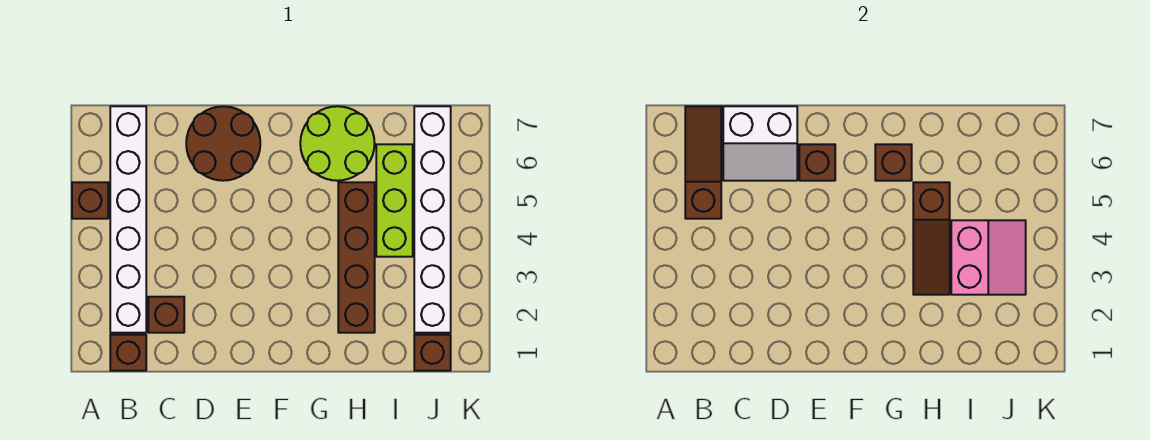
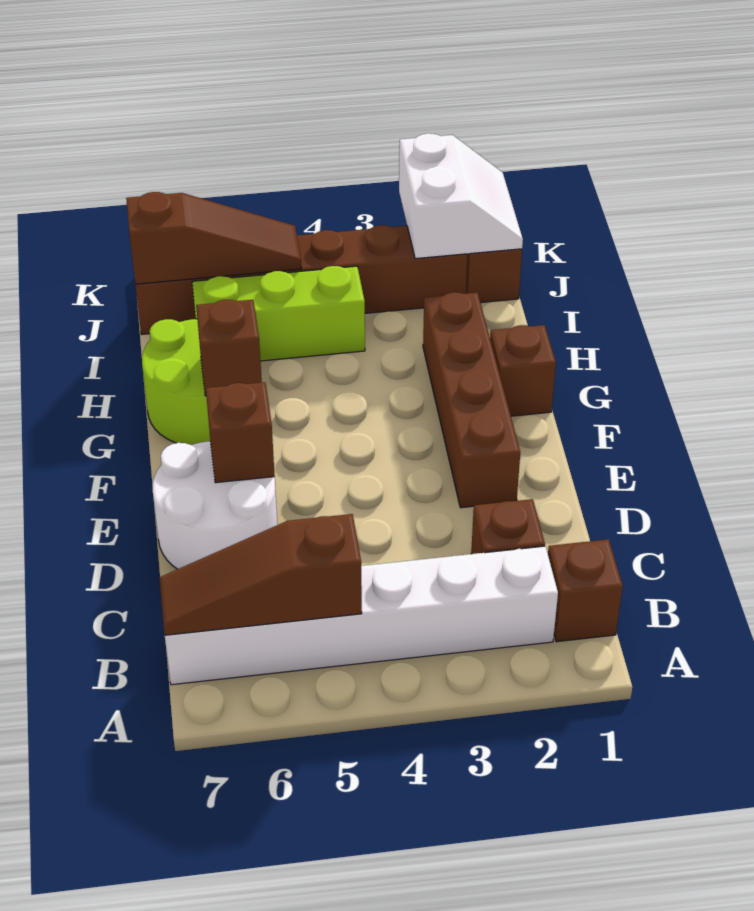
brown 1x1 brick [72,182,108,219] -> brown 1x1 brick moved to [490,325,556,416]
white 2x2 slope [723,106,797,181] -> white 2x2 slope moved to [399,133,523,259]
brown 2x2 round brick [186,106,260,181] -> white 2x2 round brick [153,441,277,569]
brown 1x4 brick [338,182,375,333] -> brown 1x4 brick turned to [423,292,520,508]
brown 1x3 slope [913,182,950,295] -> brown 1x3 slope moved to [126,192,301,284]
pink 2x2 slope [951,220,1026,295] -> none
white 1x6 brick [414,106,451,333] -> brown 1x6 brick [135,225,467,334]

